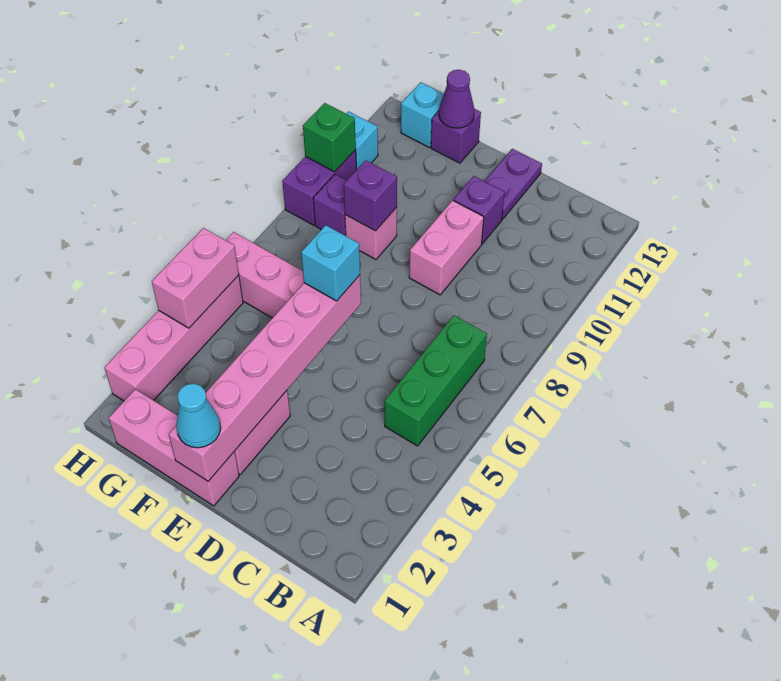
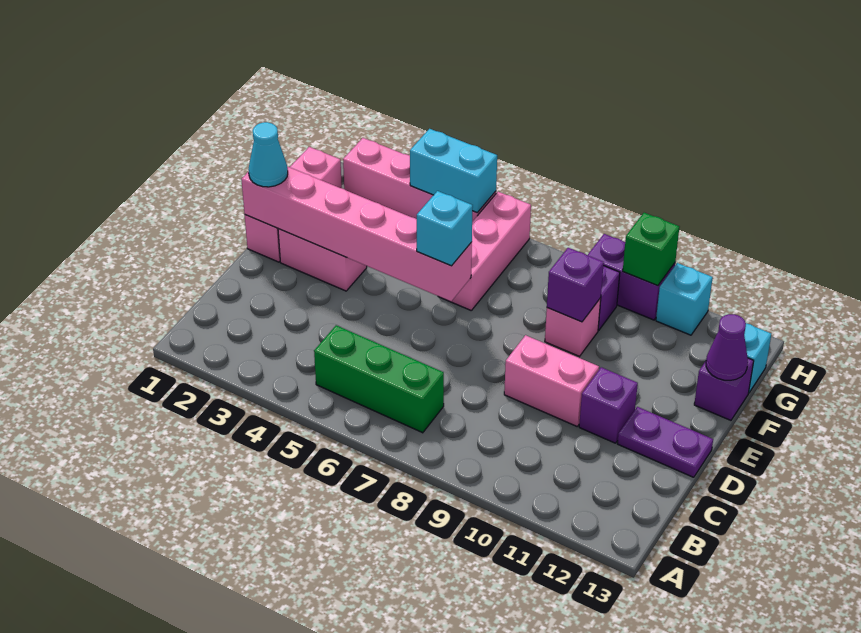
pink 1x2 brick [152,228,239,328] -> cyan 1x2 brick [410,129,497,213]

